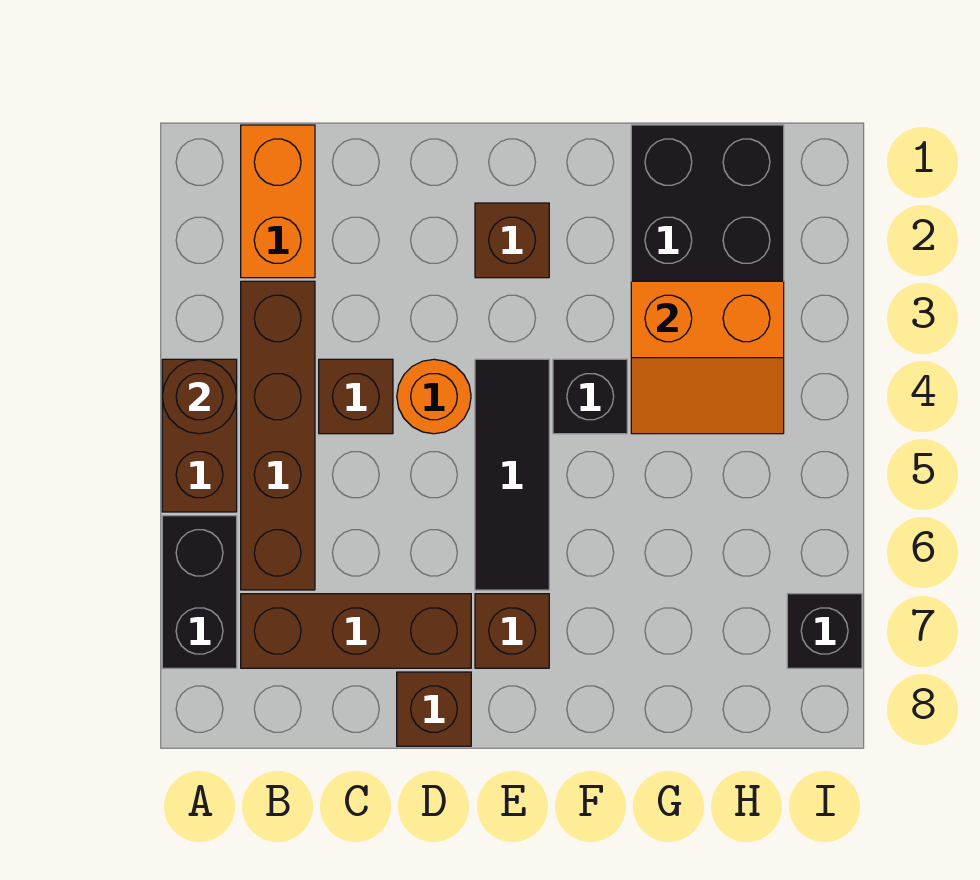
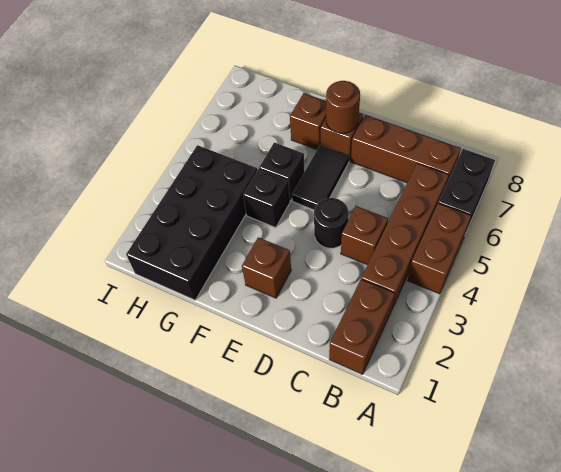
brown 1x1 round brick [162,359,237,434] -> brown 1x1 round brick moved to [326,81,360,133]
orange 1x2 brick [241,125,315,278] -> brown 1x2 brick [329,280,395,374]
orange 1x1 round brick [397,359,471,434] -> black 1x1 round brick [314,198,349,248]
brown 1x1 brick [397,672,471,746] -> brown 1x1 brick moved to [290,93,326,149]
black 1x3 tile [475,359,549,590] -> black 1x2 tile [292,145,349,210]
orange 2x2 slope [631,281,784,434] -> none
black 1x1 brick [787,594,862,668] -> black 1x1 brick moved to [259,143,304,201]

